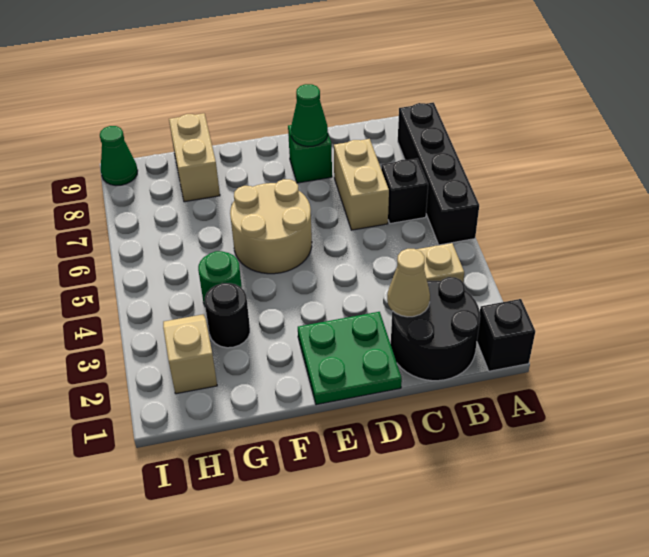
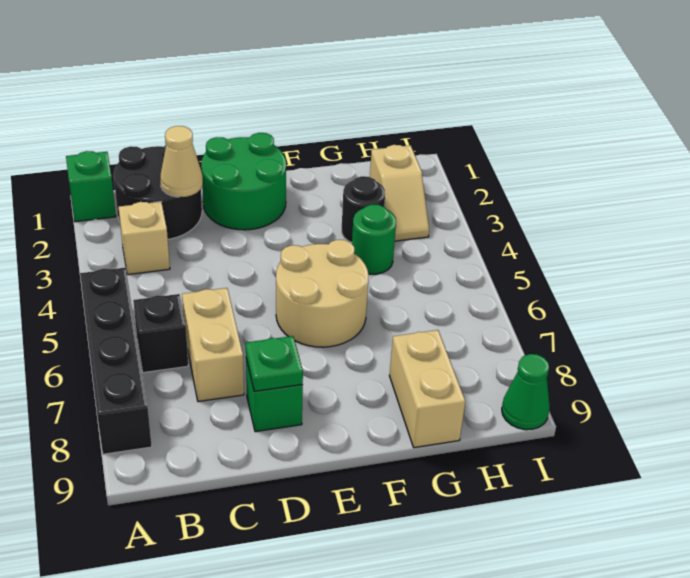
black 1x1 brick [477,299,535,371] -> green 1x1 brick [66,151,116,222]
green 2x2 plate [298,312,402,405] -> green 2x2 round brick [201,133,286,230]
green 1x1 cone [291,84,328,147] -> green 1x1 plate [246,336,303,391]

